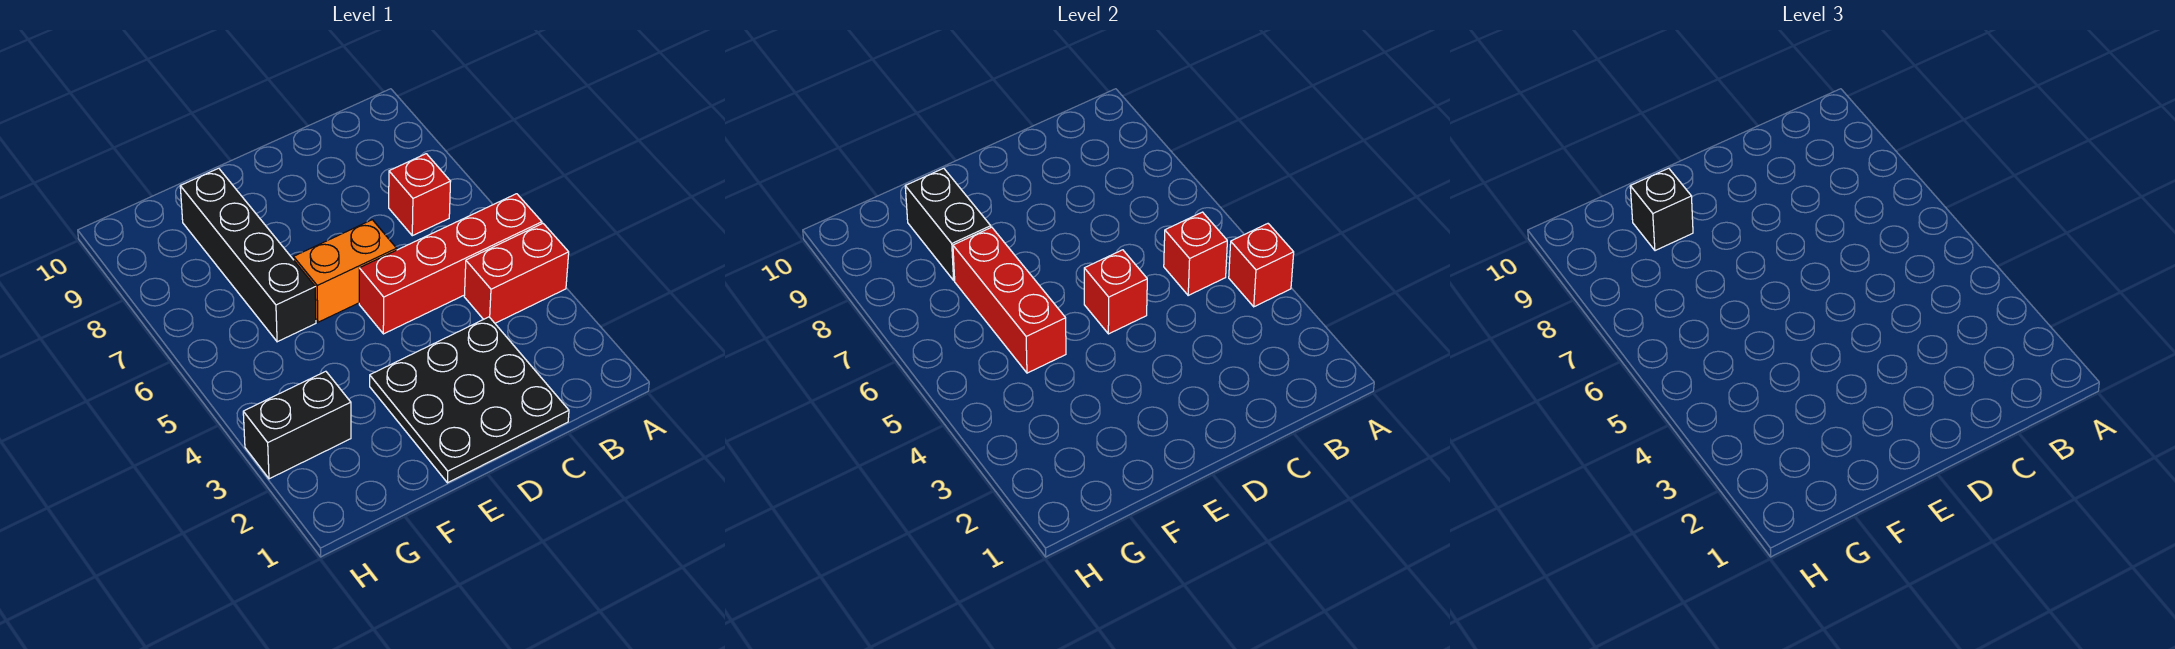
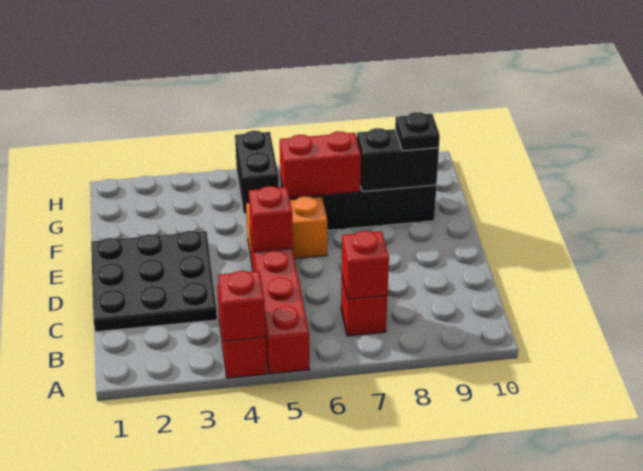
red 1x1 brick [1164,212,1227,295] -> red 1x1 brick moved to [342,231,389,299]
orange 1x2 brick [293,220,397,322] -> orange 1x2 brick turned to [246,196,327,262]
red 1x3 brick [953,227,1066,373] -> red 1x2 brick [280,131,361,198]
black 1x1 brick [1630,168,1693,251] -> black 1x1 plate [395,112,440,151]
black 1x2 brick [243,371,351,479] -> black 1x2 brick moved to [235,131,279,214]

